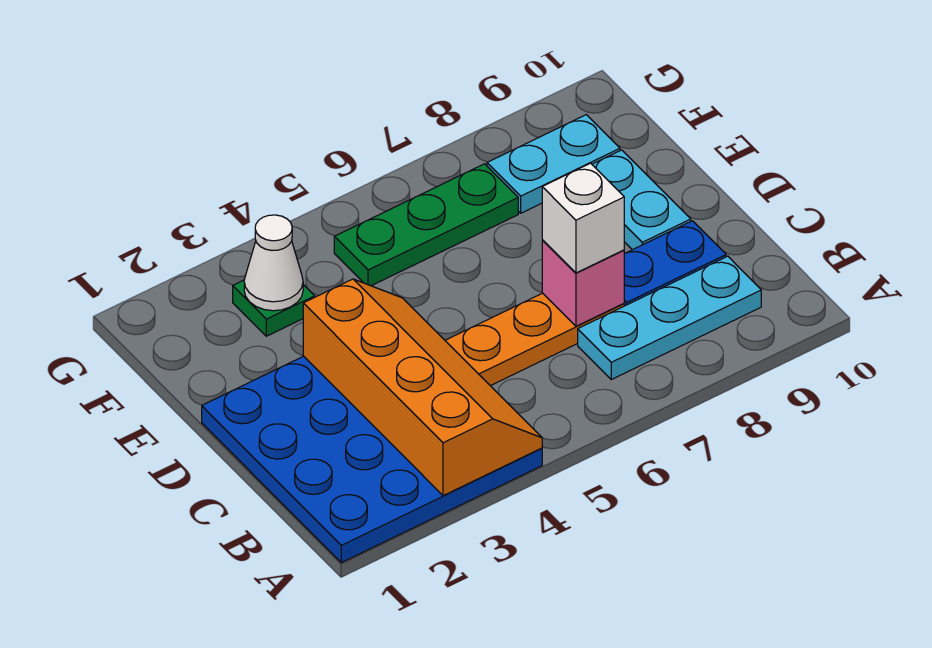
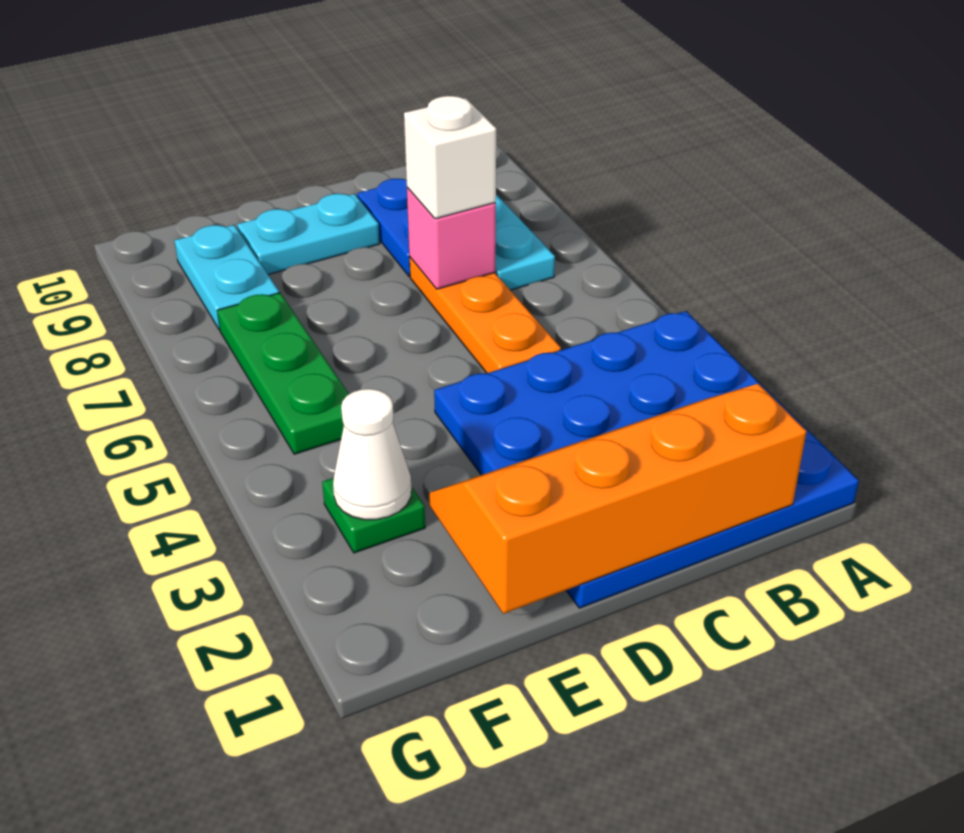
orange 2x4 slope [303,279,542,496] -> orange 2x4 slope moved to [429,384,807,614]

